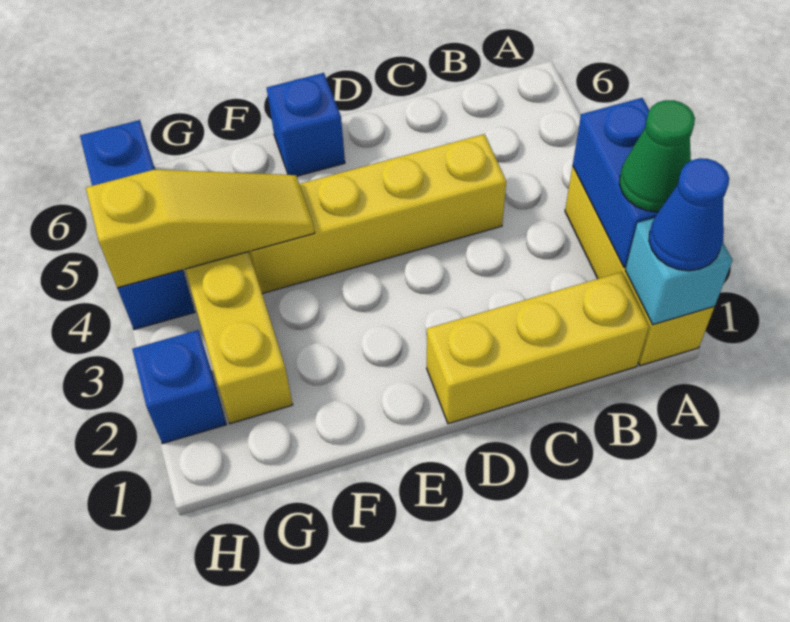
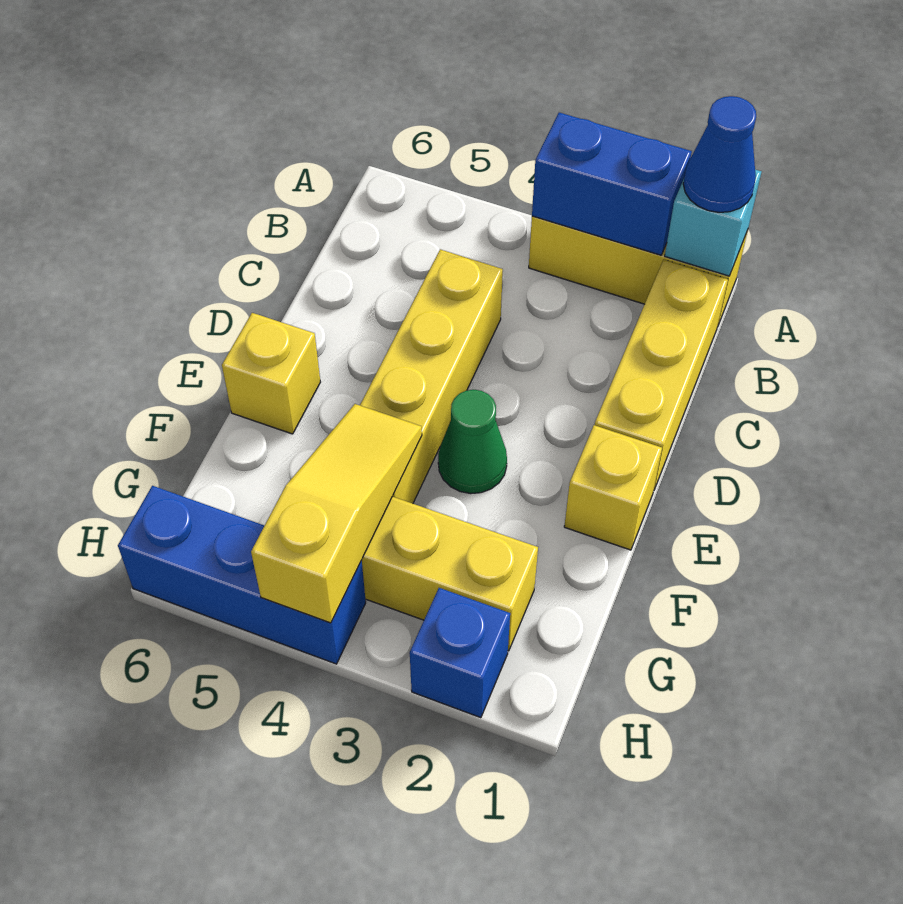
green 1x1 cone [619,100,695,212] -> green 1x1 cone moved to [438,390,507,494]
none -> yellow 1x1 brick [564,425,662,550]
blue 1x1 brick [267,73,345,176] -> yellow 1x1 brick [222,313,320,434]

